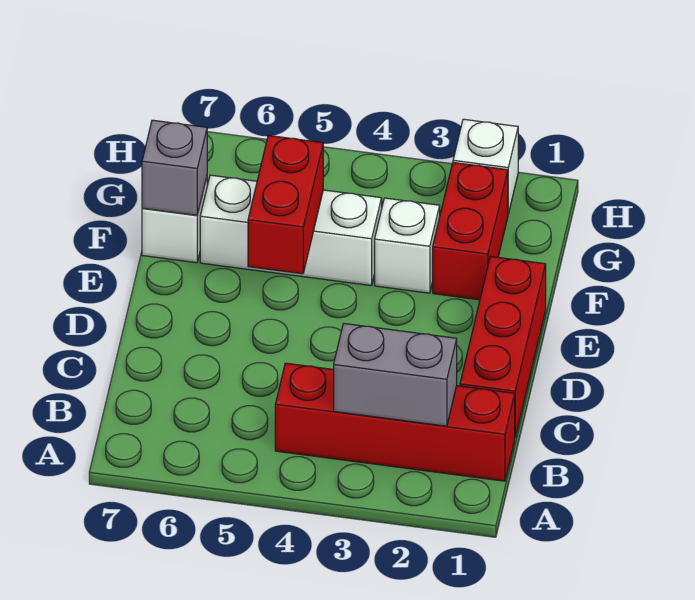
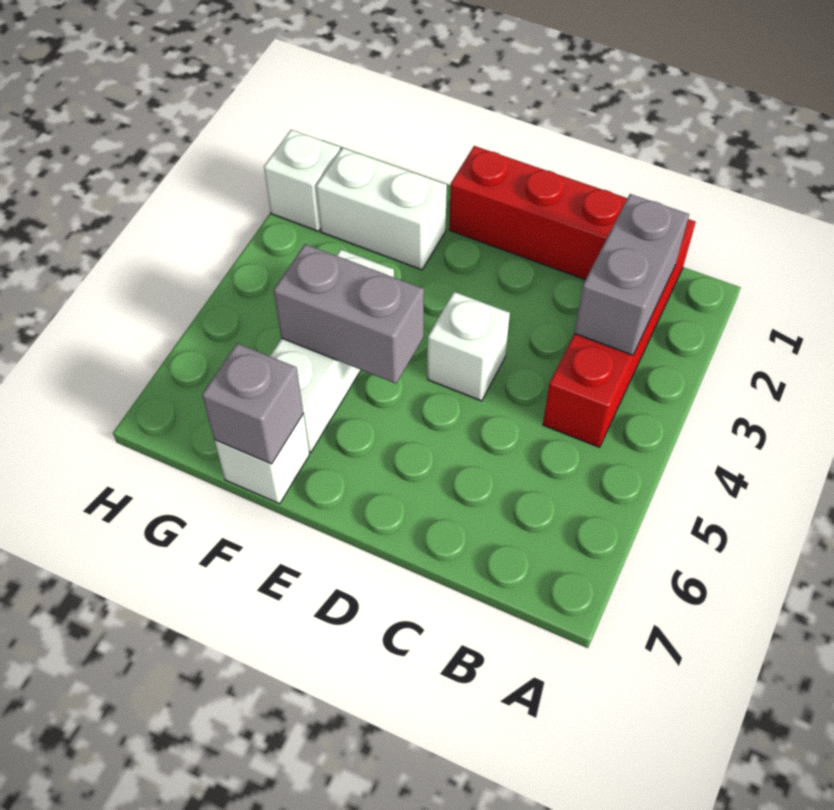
red 1x2 brick [248,135,323,274] -> grey 1x2 brick [274,244,424,384]
red 1x2 brick [433,163,508,300] -> white 1x2 brick [316,148,447,270]
white 1x1 brick [375,198,440,293] -> white 1x1 brick moved to [428,292,510,401]

